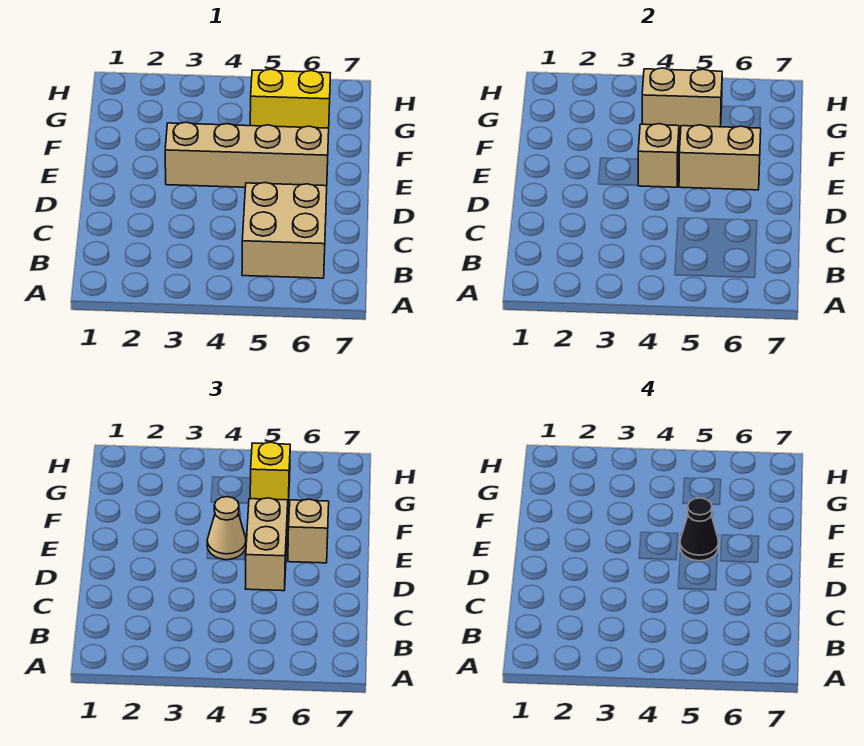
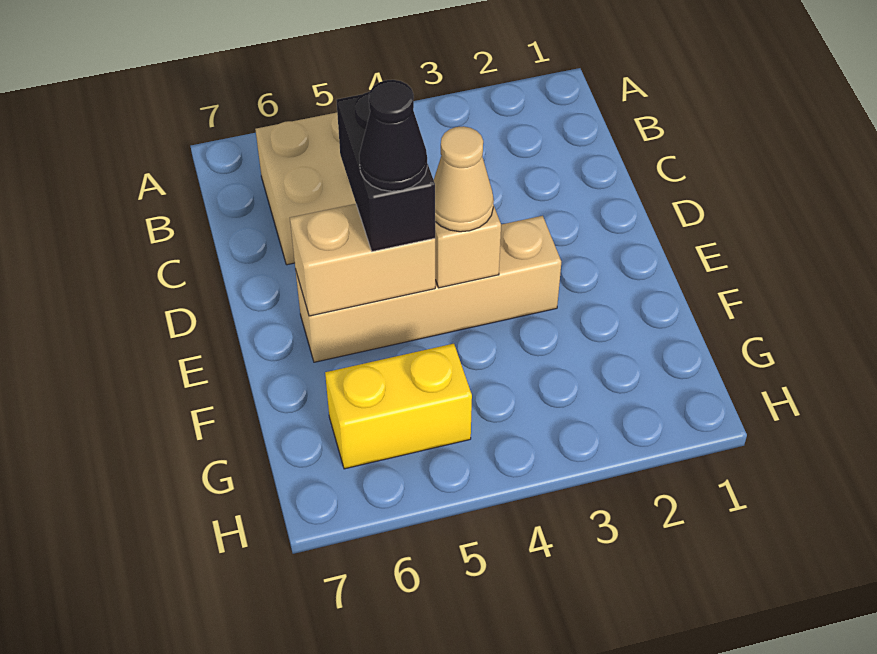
tan 1x2 brick [245,498,288,591] -> black 1x2 brick [337,92,435,252]
tan 1x1 brick [288,499,329,563] -> none
tan 1x2 brick [642,68,722,131] -> none
yellow 1x1 brick [250,442,290,504] -> none

